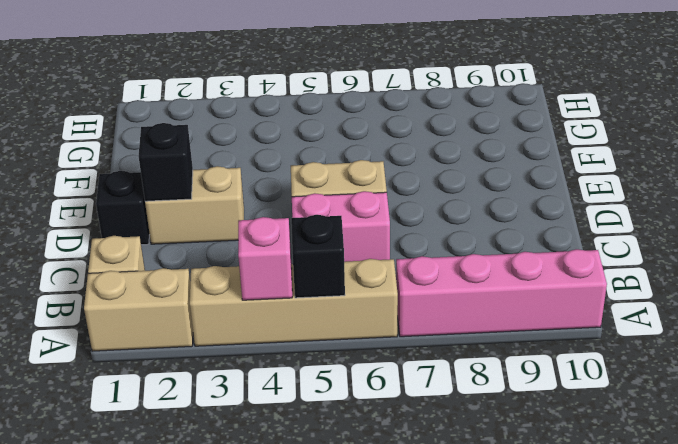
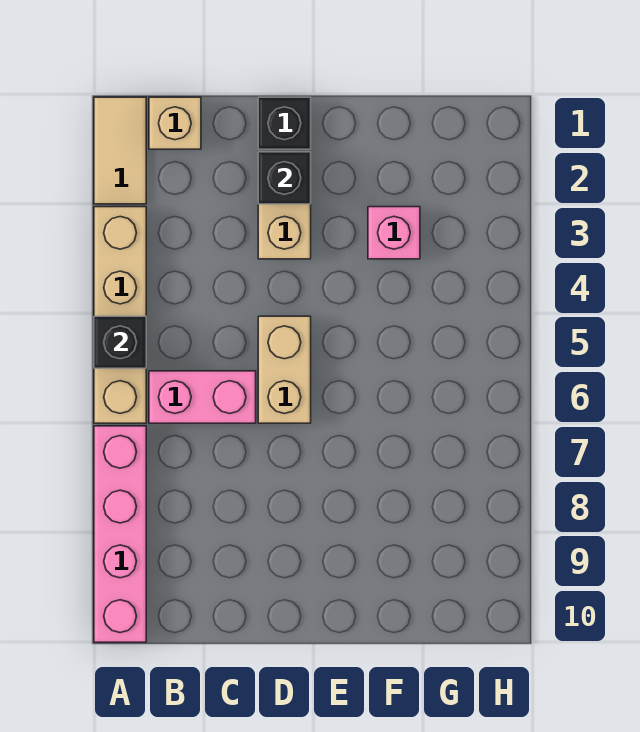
tan 1x2 brick [84,268,193,351] -> tan 1x2 tile [94,97,146,204]
pink 1x1 brick [238,217,292,300] -> pink 1x1 brick moved to [368,207,420,259]
pink 1x2 brick [292,191,390,262] -> pink 1x2 brick turned to [149,371,256,423]

